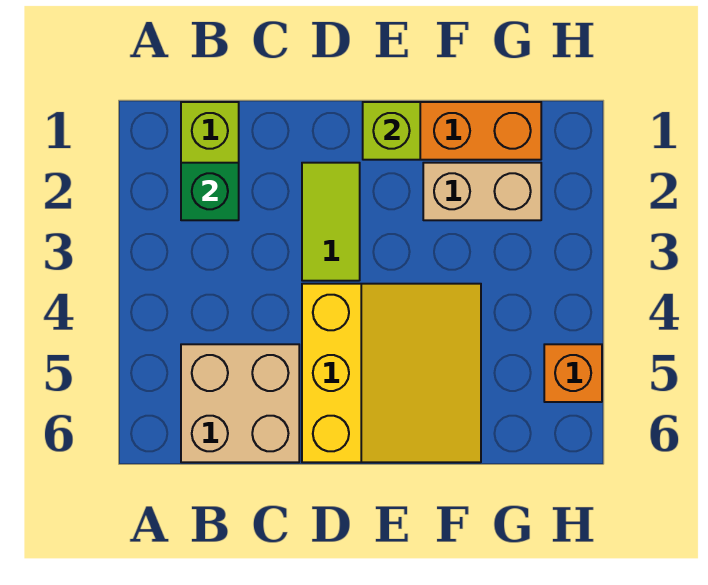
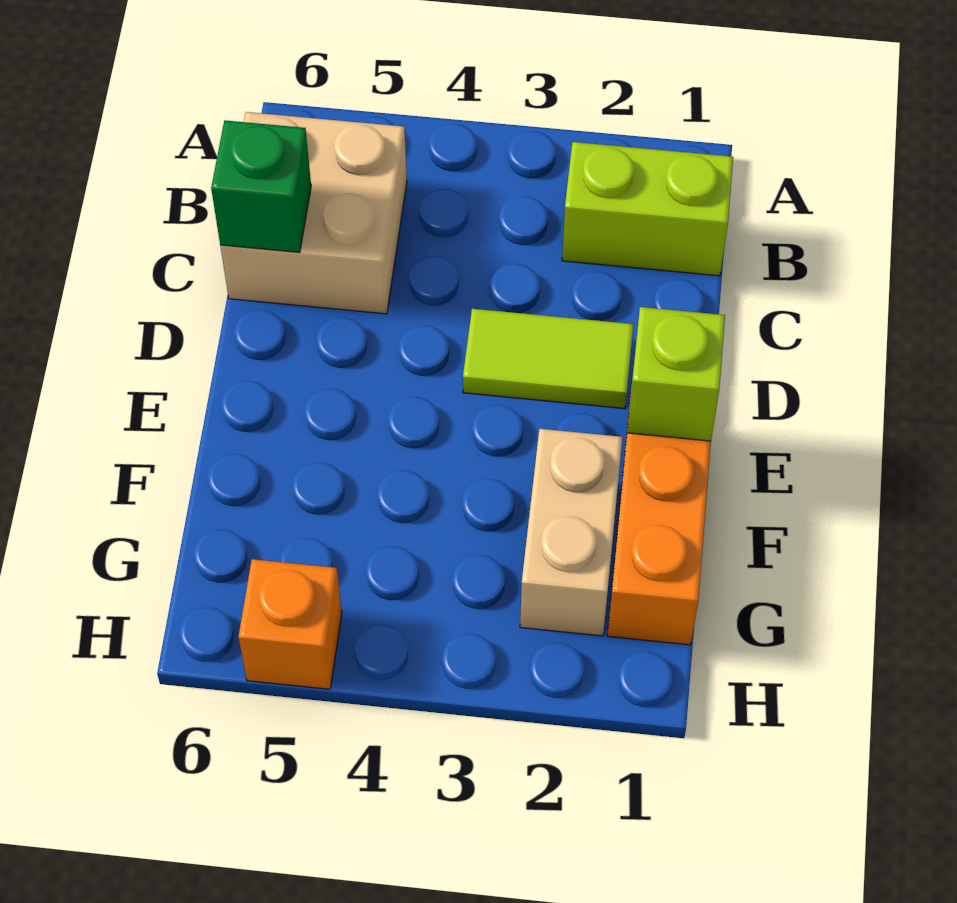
green 1x1 brick [181,163,239,220] -> green 1x1 brick moved to [211,120,311,252]
yellow 3x3 slope [302,284,481,462] -> none

